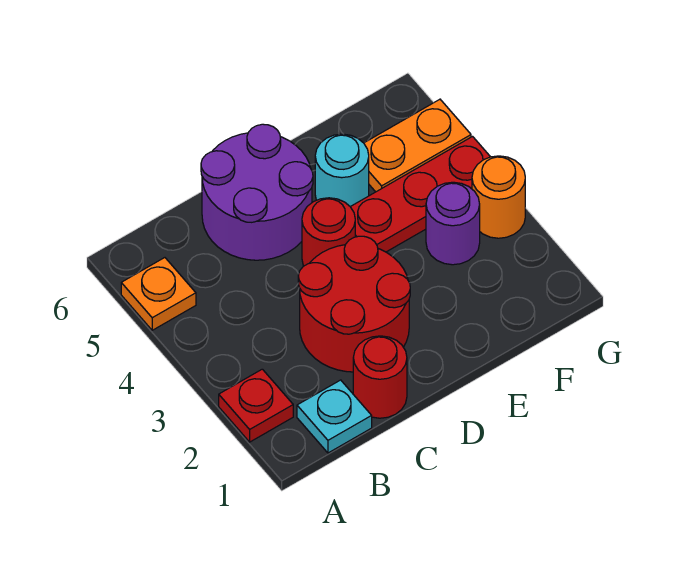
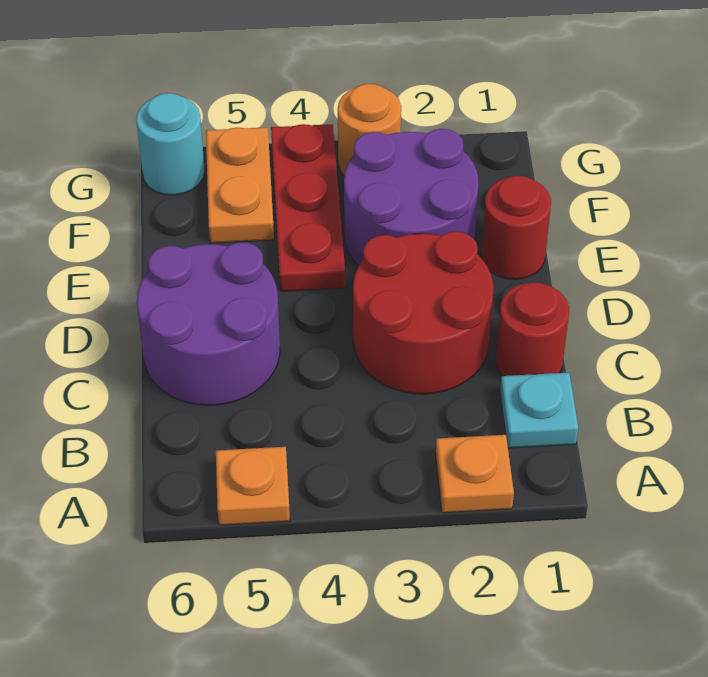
red 1x1 plate [219,369,293,442] -> orange 1x1 plate [436,435,514,513]
red 1x1 round brick [302,198,355,266] -> red 1x1 round brick moved to [481,176,551,279]
cyan 1x1 round brick [315,134,369,207] -> cyan 1x1 round brick moved to [136,93,205,195]
purple 1x1 round brick [426,182,480,265] -> purple 2x2 round brick [344,129,479,265]

